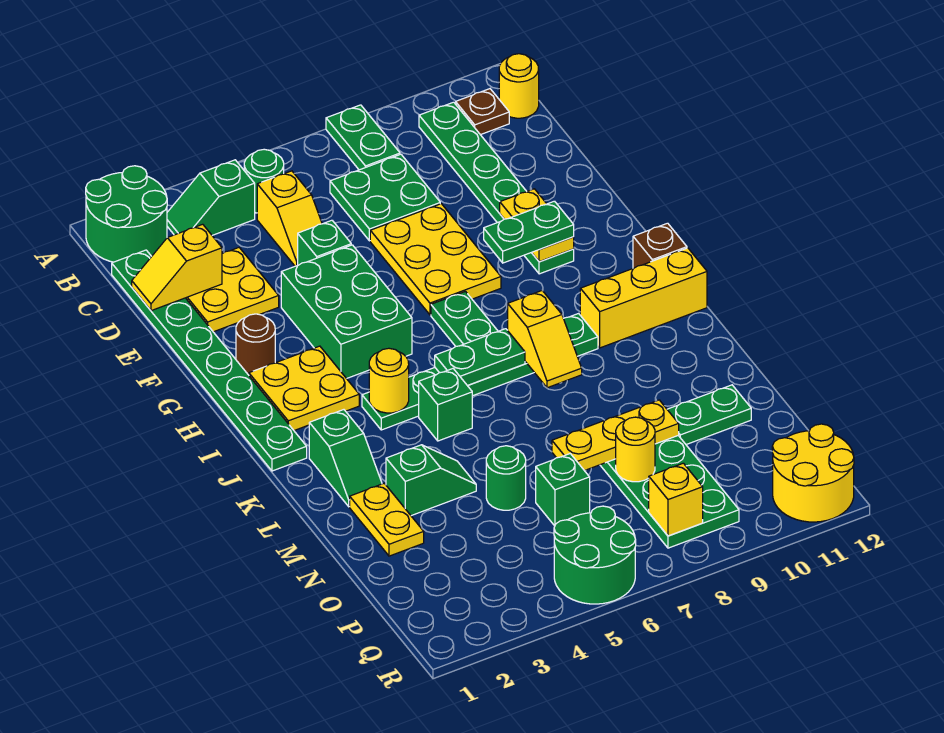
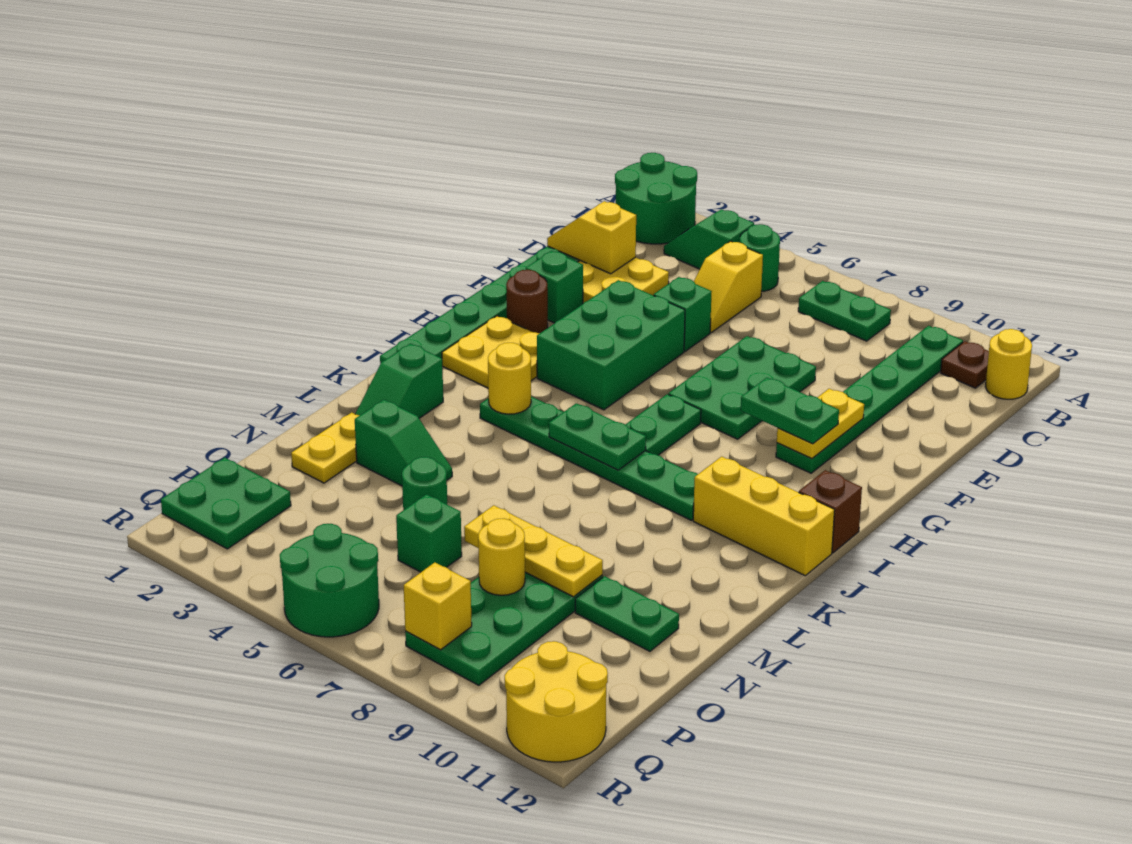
green 1x2 plate [326,105,400,170] -> green 1x2 plate turned to [798,281,891,341]
green 2x2 plate [330,154,440,241] -> green 2x2 plate moved to [161,458,291,549]
yellow 2x3 plate [370,204,501,315] -> green 2x3 plate [668,336,816,439]
yellow 1x2 slope [508,291,582,388] -> none
green 1x1 brick [419,369,472,441] -> green 1x1 brick moved to [526,251,583,323]

